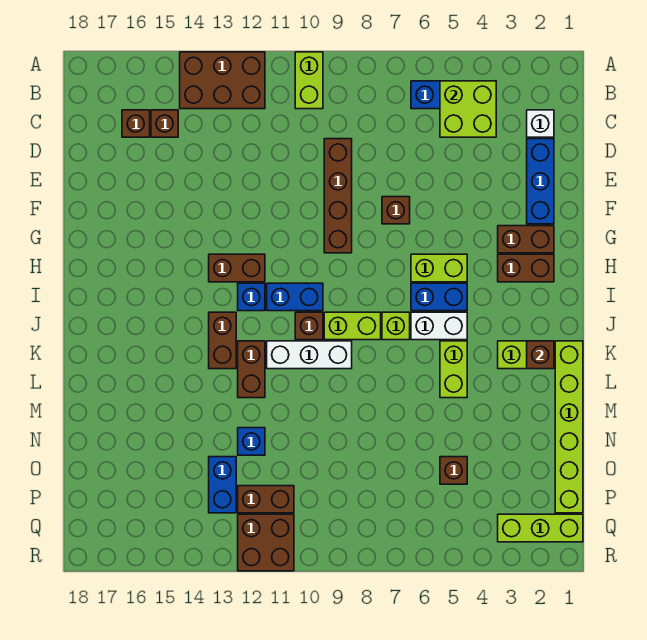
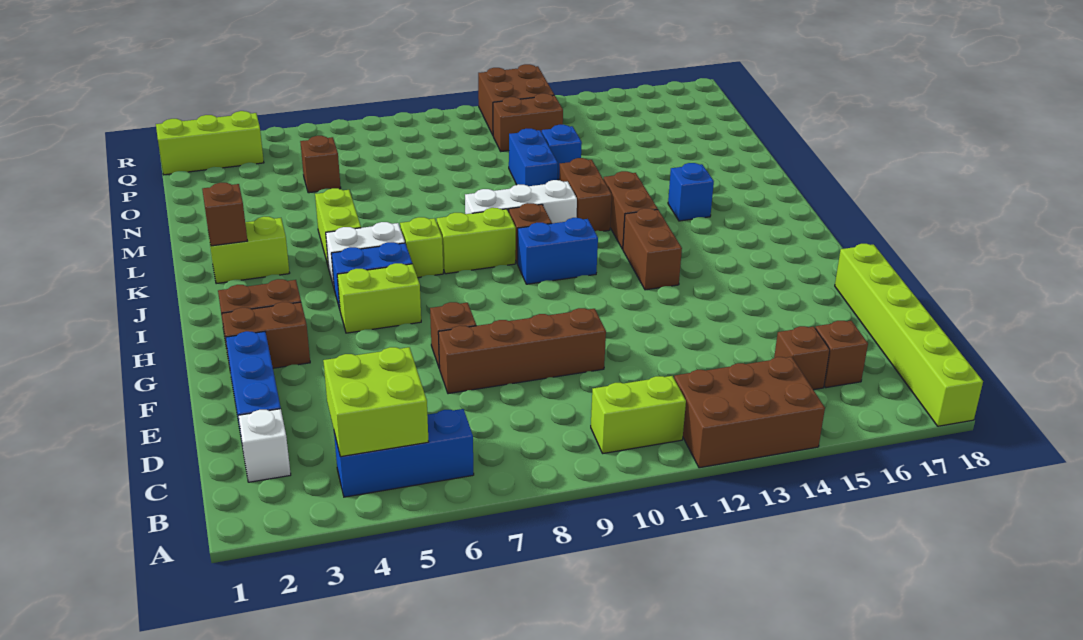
lime 1x2 brick [295,52,323,109] -> lime 1x2 brick turned to [591,376,686,453]
brown 1x4 brick [324,139,352,253] -> brown 1x4 brick turned to [438,308,606,394]
brown 1x2 brick [209,254,265,282] -> brown 1x2 brick turned to [623,208,682,290]
blue 1x1 brick [238,283,265,311] -> blue 1x1 brick moved to [668,163,714,221]
lime 1x6 brick [555,341,583,513] -> lime 1x6 brick moved to [835,244,983,426]
blue 1x2 brick [209,457,236,513] -> blue 1x2 brick moved to [509,129,558,186]

